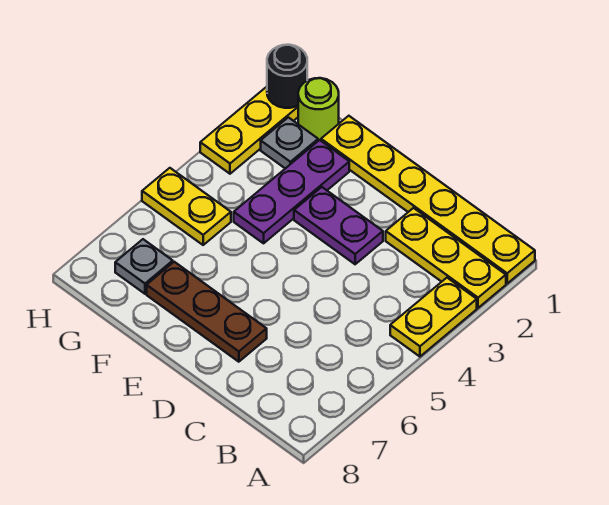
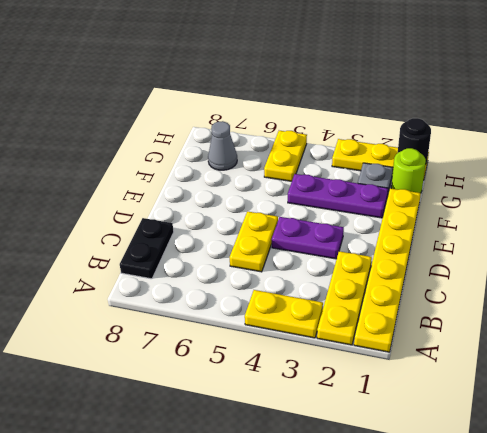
none -> black 1x2 plate [120,218,174,279]
none -> yellow 1x2 plate [230,212,278,272]
purple 1x2 plate [294,187,383,264] -> purple 1x2 plate turned to [272,217,344,259]
brown 1x3 plate [147,262,267,362] -> none
grey 1x1 plate [115,239,173,294] -> grey 1x1 cone [208,121,237,170]

